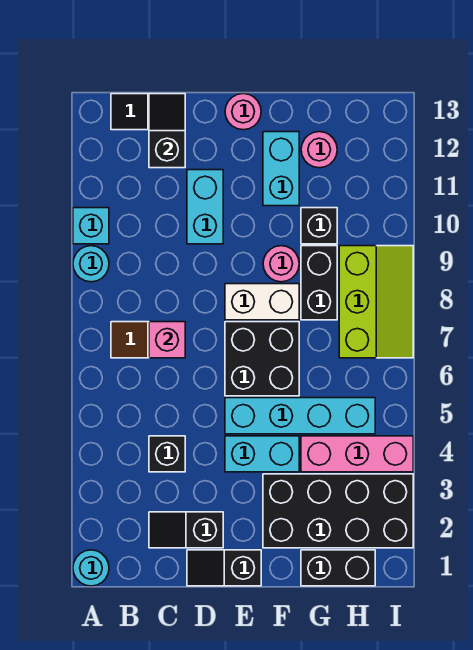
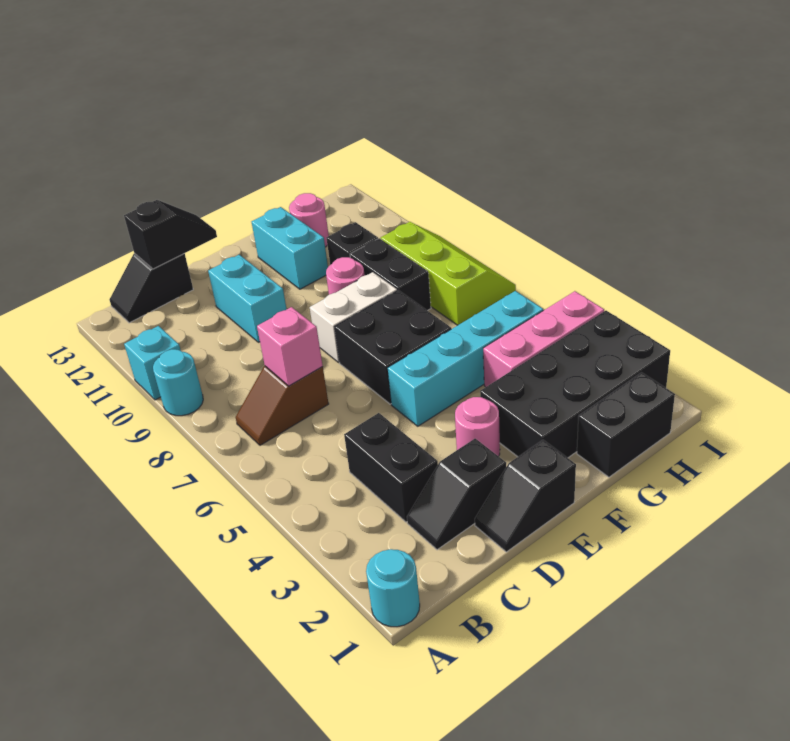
black 1x1 brick [149,436,185,472] -> black 1x2 brick [344,413,438,522]
black 1x2 slope [149,94,185,168] -> black 1x2 slope turned to [124,200,217,269]
cyan 1x2 brick [225,436,299,472] -> none
pink 1x1 round brick [225,94,261,130] -> pink 1x1 round brick moved to [455,397,500,456]

